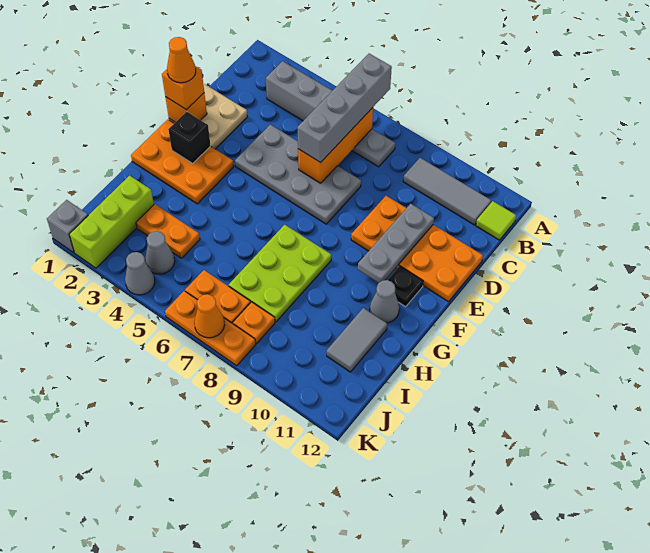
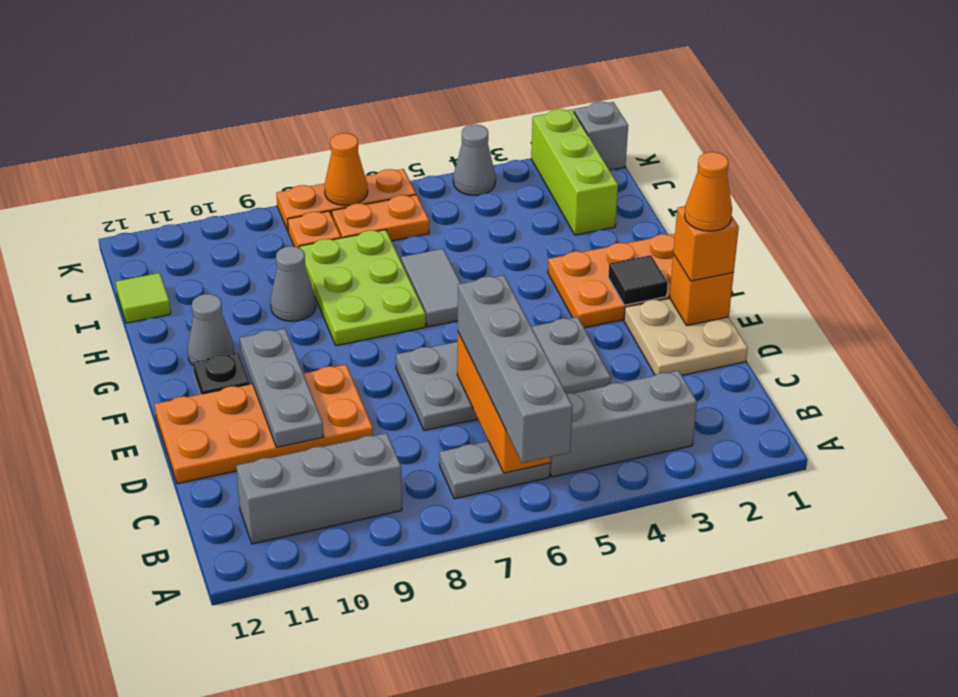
grey 1x3 tile [403,158,491,225] -> grey 1x3 brick [236,433,402,544]
lime 1x1 tile [476,201,516,240] -> lime 1x1 tile moved to [116,273,171,323]
black 1x1 brick [168,112,211,163] -> black 1x1 tile [608,255,668,305]
grey 1x2 tile [327,308,387,372] -> grey 1x2 tile moved to [401,249,461,327]
orange 1x2 plate [136,204,200,258] -> none
grey 1x1 cone [145,231,175,274] -> grey 1x1 cone moved to [270,246,316,321]

